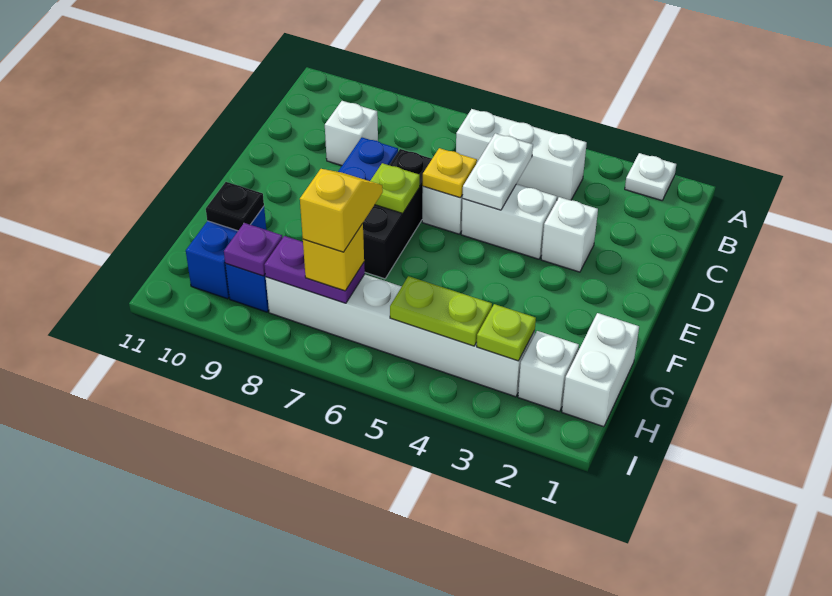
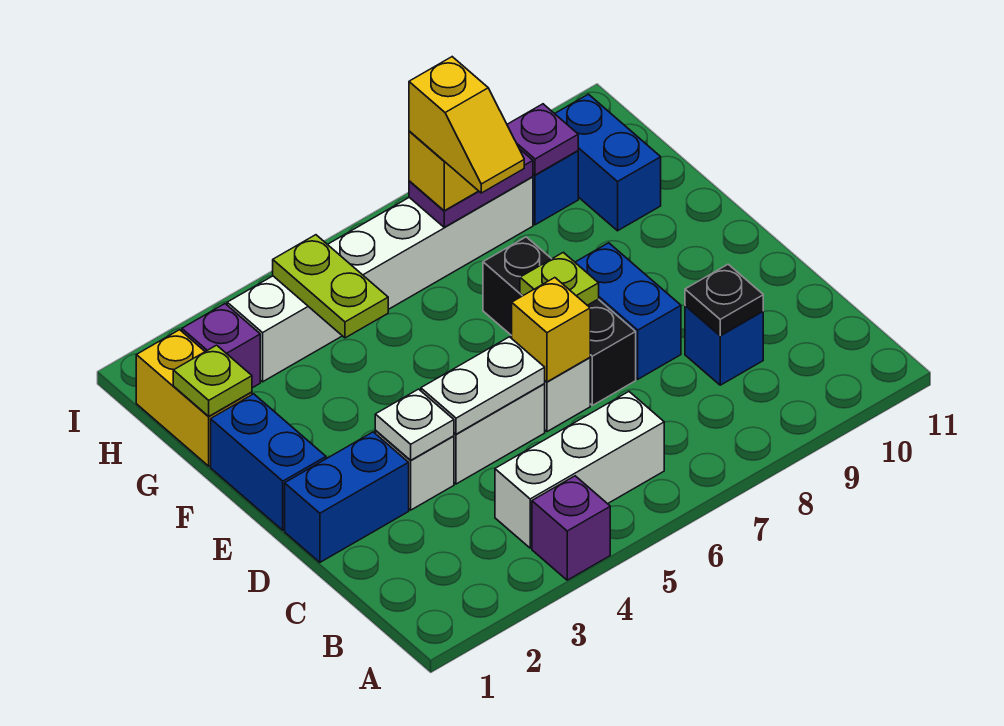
white 1x1 plate [625,153,676,200] -> white 1x1 plate moved to [375,389,454,460]
none -> purple 1x1 brick [532,476,610,580]
white 1x2 plate [463,133,533,210] -> white 1x2 plate turned to [421,337,545,434]
white 1x1 brick [325,101,378,166] -> blue 1x1 brick [685,306,763,385]
none -> blue 1x2 brick [285,432,409,562]
yellow 1x1 plate [423,148,477,198] -> yellow 1x1 brick [512,278,590,382]
none -> blue 1x2 brick [211,394,326,530]
white 1x2 brick [562,313,639,427] -> yellow 1x2 brick [136,330,252,466]
black 1x1 plate [206,182,264,231] -> black 1x1 plate moved to [685,264,763,335]
white 1x1 brick [518,331,579,412] -> purple 1x1 brick [182,304,260,388]
lime 1x1 plate [477,304,536,361] -> lime 1x1 plate moved to [173,345,252,416]
lime 1x2 plate [390,276,492,346] -> lime 1x2 plate turned to [273,235,388,338]

